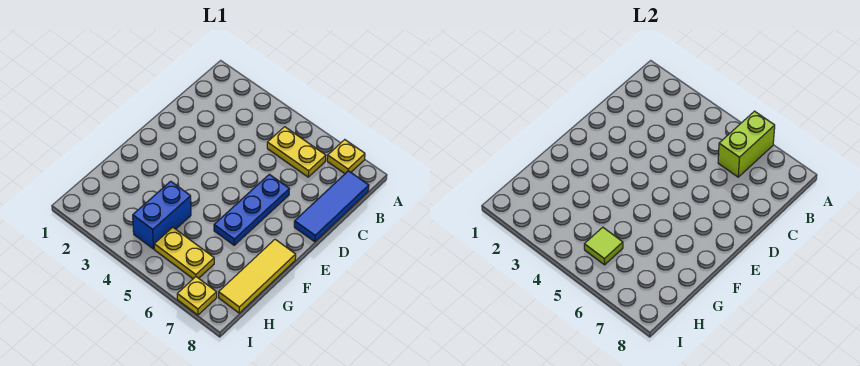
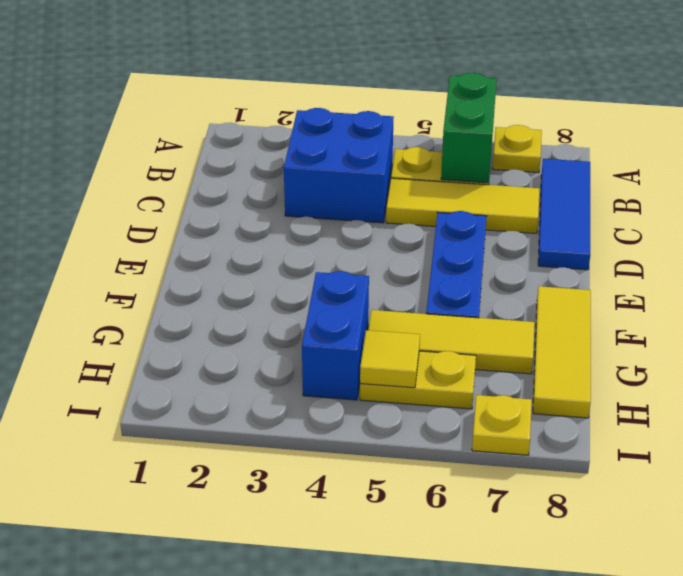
lime 1x2 brick [718,111,775,177] -> green 1x2 brick [441,73,497,183]
none -> blue 2x2 brick [284,108,394,223]
none -> yellow 1x3 tile [386,178,539,233]
none -> yellow 1x3 tile [368,310,535,374]
lime 1x1 tile [584,227,623,265] -> yellow 1x1 tile [360,330,420,388]

